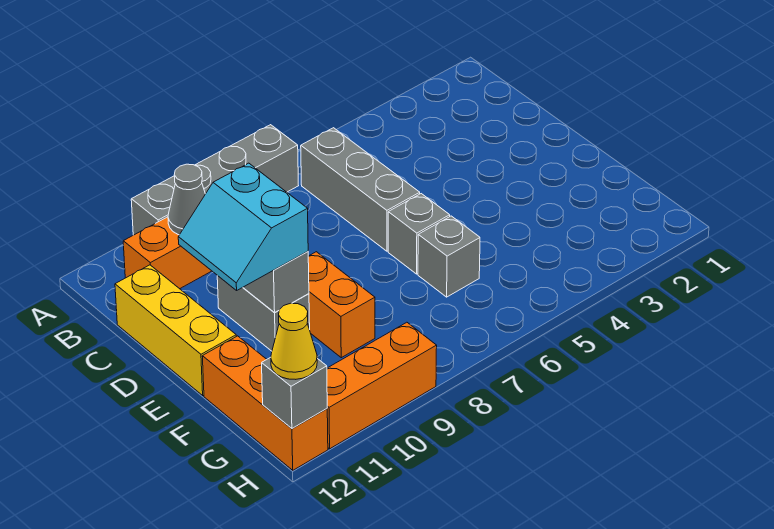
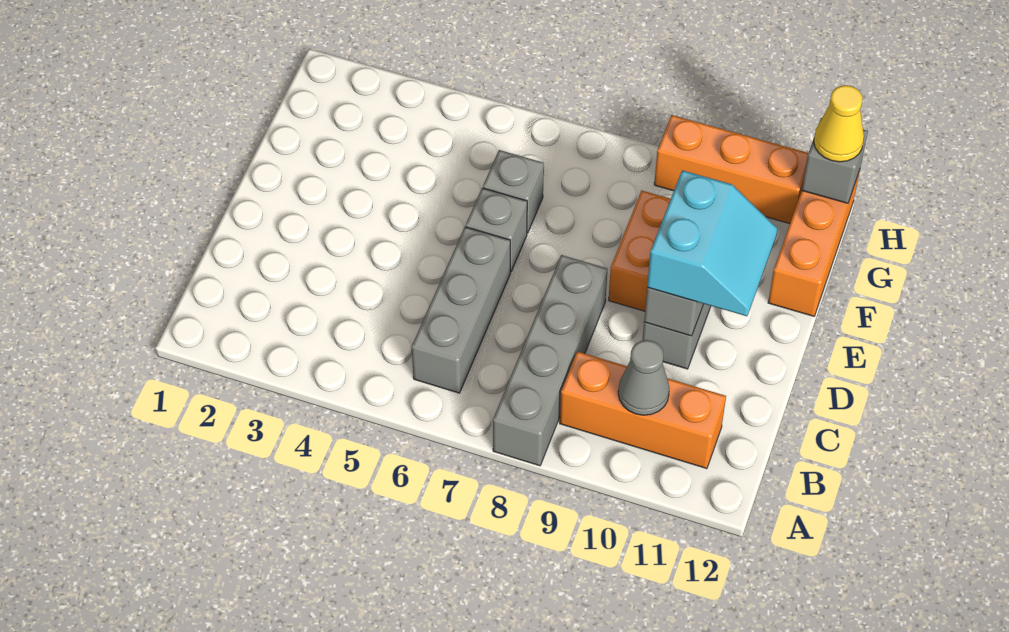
grey 1x4 brick [131,125,299,235] -> grey 1x4 brick turned to [493,255,607,466]
yellow 1x3 brick [115,265,236,395] -> none

